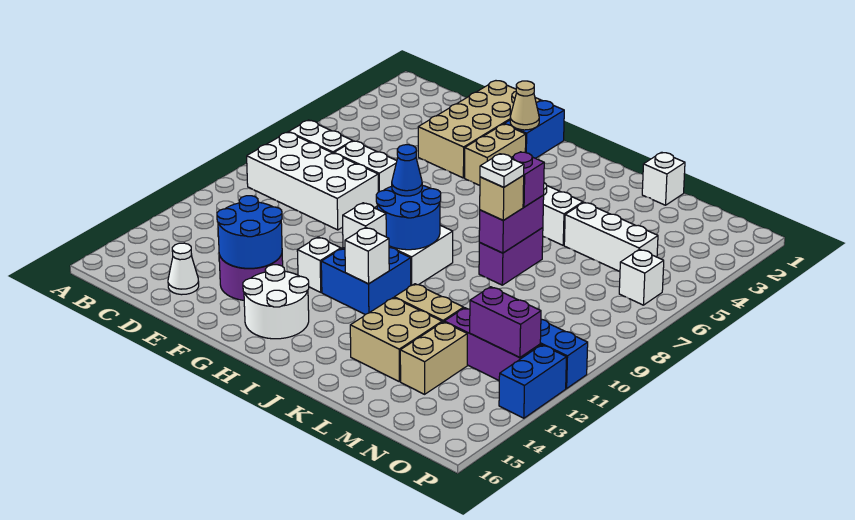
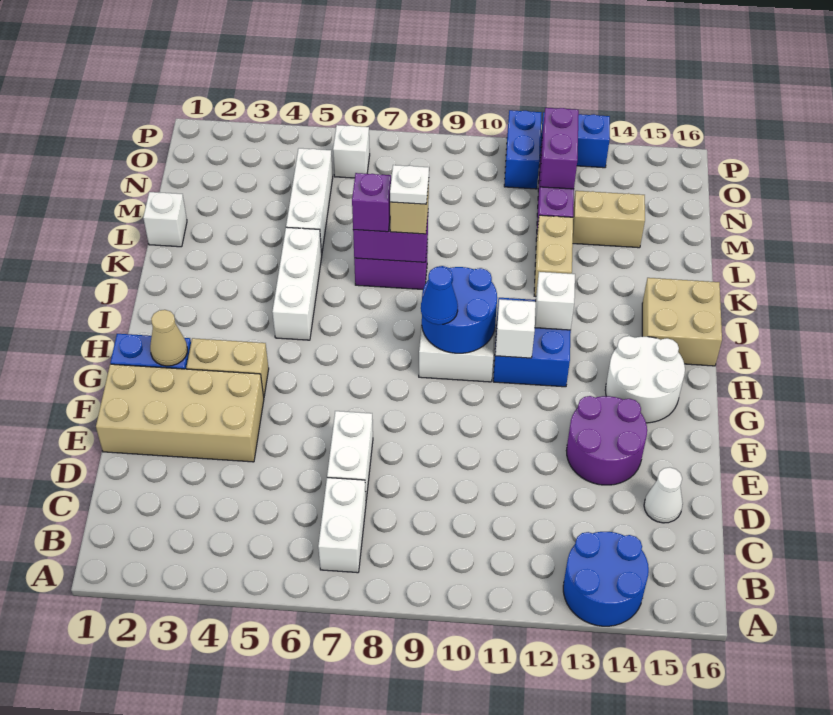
white 2x4 brick [247,132,378,230] -> none
blue 2x2 round brick [217,196,282,268] -> blue 2x2 round brick moved to [563,532,649,626]
white 1x1 brick [297,237,341,292] -> none
tan 2x2 brick [350,298,442,382] -> tan 2x2 brick moved to [642,278,722,366]

